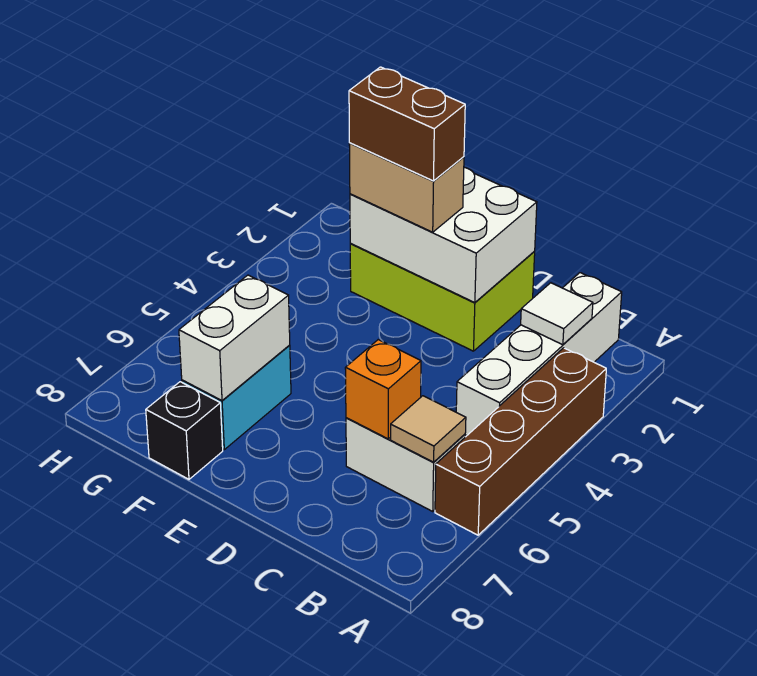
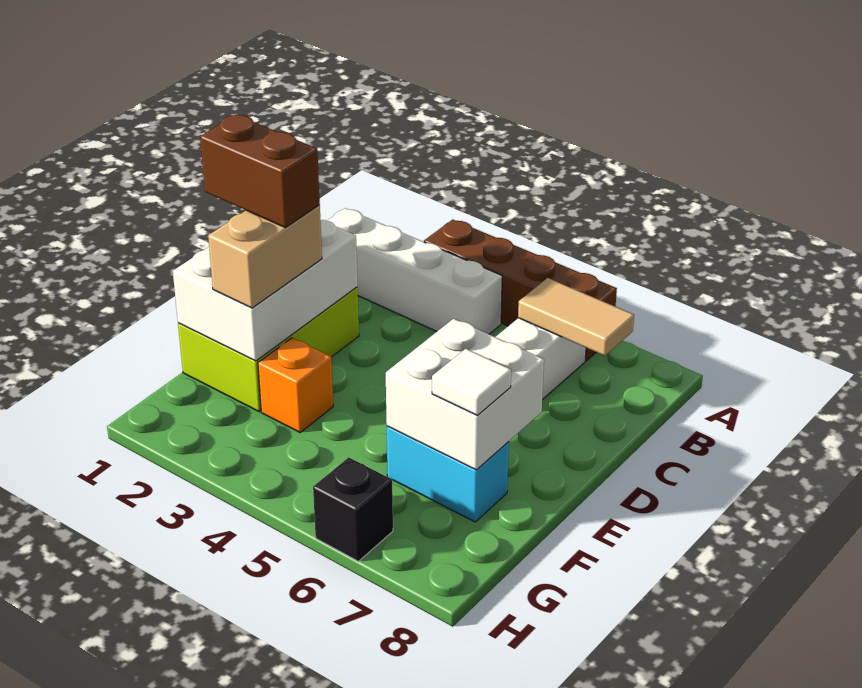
white 1x1 tile [521,283,593,345] -> white 1x1 tile moved to [432,349,511,415]
tan 1x1 tile [390,396,466,462] -> tan 1x2 tile [518,278,634,356]
orange 1x1 brick [345,340,421,439] -> orange 1x1 brick moved to [258,338,333,432]
brown 1x2 brick [349,67,465,181] -> brown 1x2 brick turned to [200,115,320,228]
white 1x2 brick [179,275,290,400] -> white 2x2 brick [386,319,544,470]
black 1x1 brick [146,382,223,479] -> black 1x1 brick moved to [313,457,393,561]

